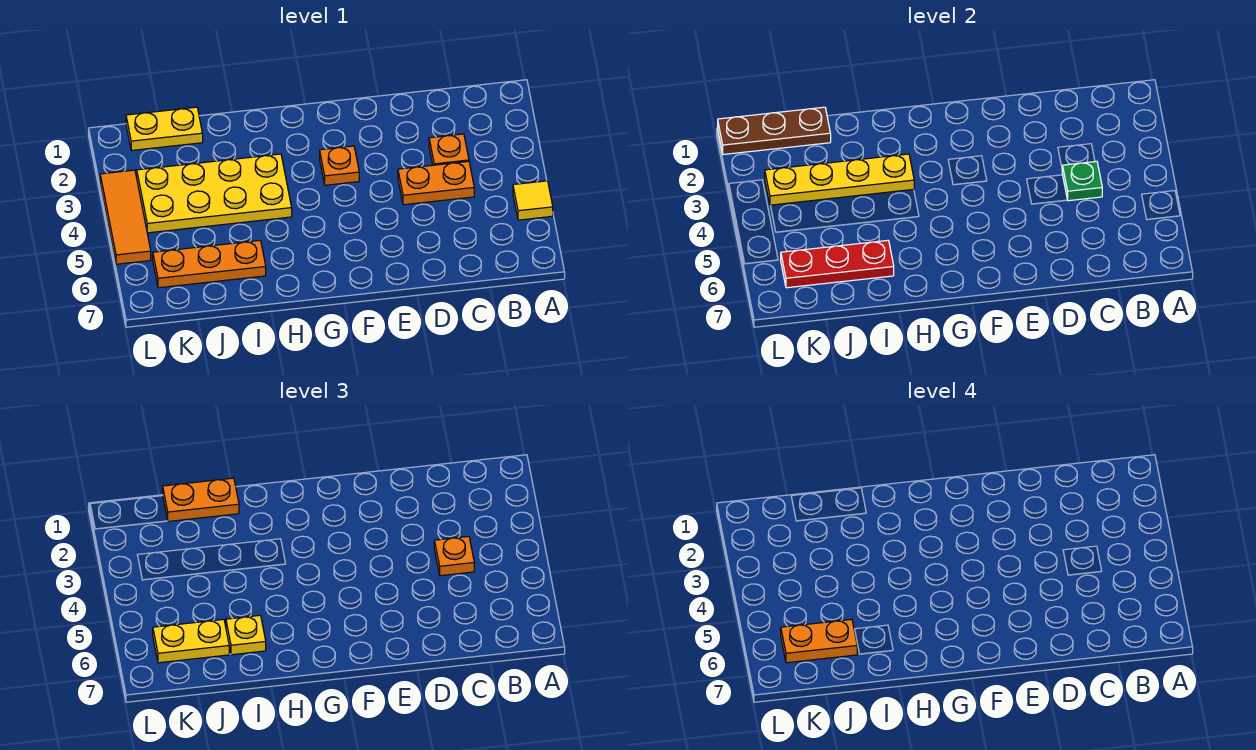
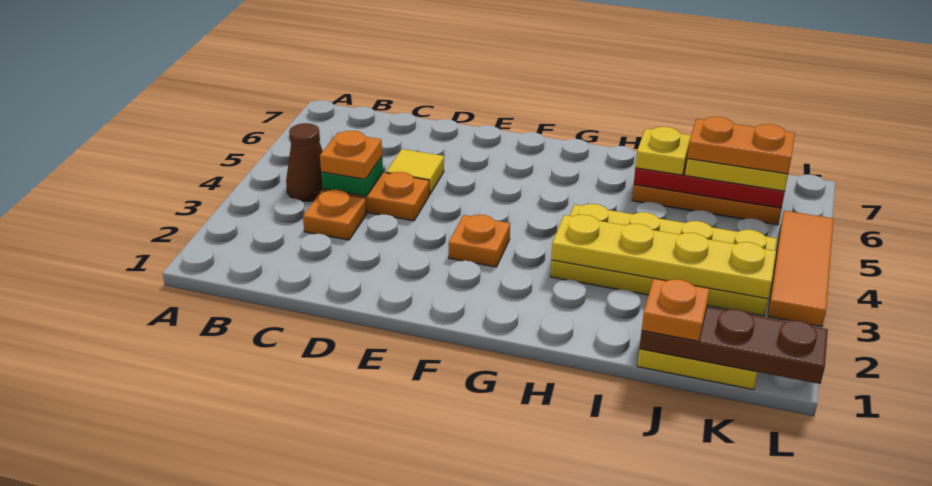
yellow 1x1 tile [513,181,553,220] -> yellow 1x1 tile moved to [386,149,444,195]
none -> brown 1x1 cone [286,123,323,201]
orange 1x2 plate [163,478,239,521] -> orange 1x1 plate [642,279,709,341]

